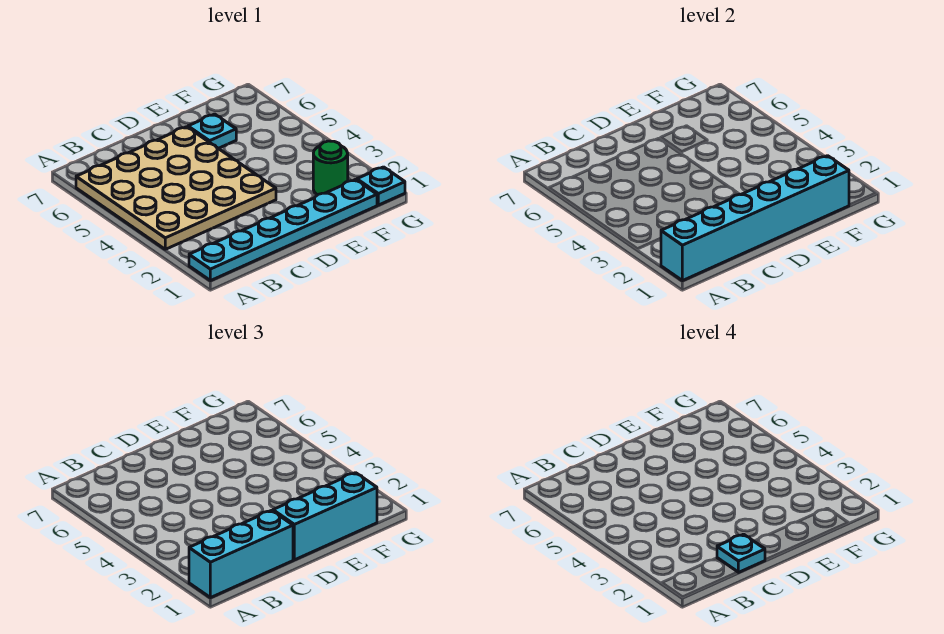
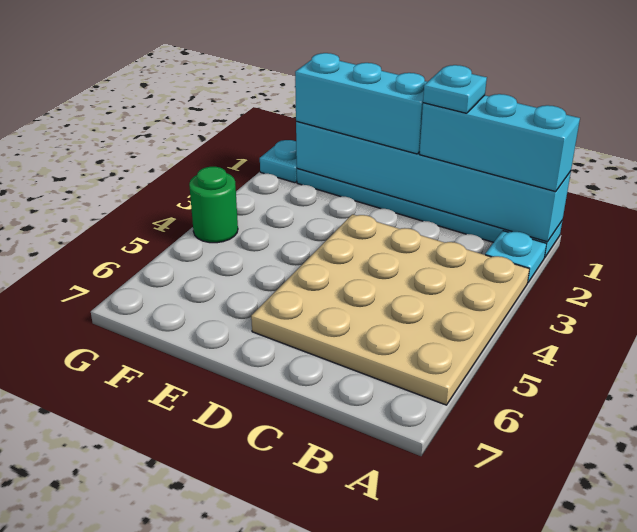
cyan 1x1 plate [188,114,236,148] -> cyan 1x1 plate moved to [485,231,546,283]
green 1x1 round brick [313,141,348,195] -> green 1x1 round brick moved to [189,167,238,243]

